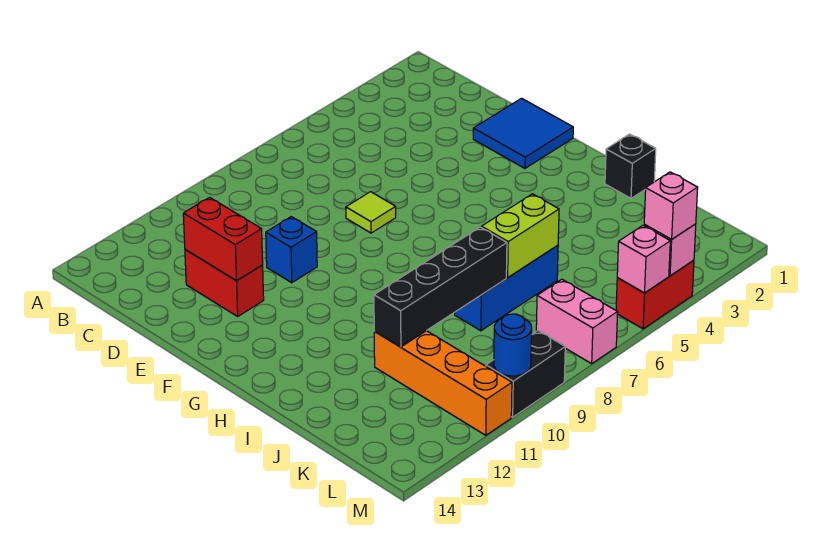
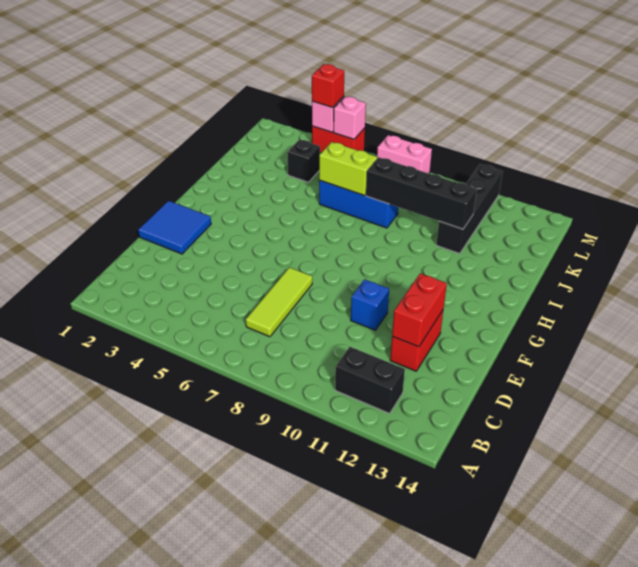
lime 1x1 tile [346,192,396,233] -> lime 1x3 tile [246,267,312,337]
black 1x1 brick [605,134,656,198] -> black 1x1 brick moved to [287,139,320,182]
orange 1x4 brick [374,331,512,435] -> black 1x4 brick [436,164,503,254]
pink 1x2 brick [536,279,618,364] -> pink 1x2 brick turned to [377,135,432,173]
pink 1x1 brick [644,172,698,239] -> red 1x1 brick [312,64,344,107]
black 1x2 brick [486,331,565,417] -> black 1x2 brick moved to [335,347,405,414]
blue 1x1 round brick [494,314,532,376] -> none

